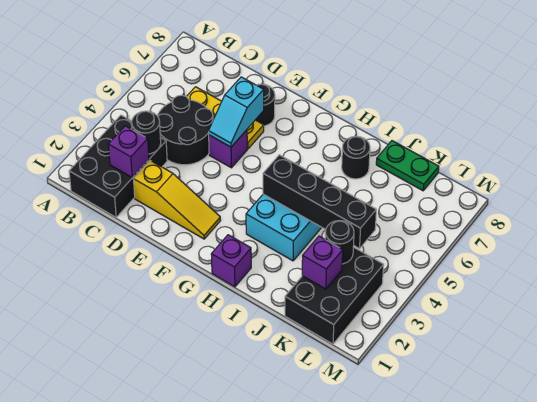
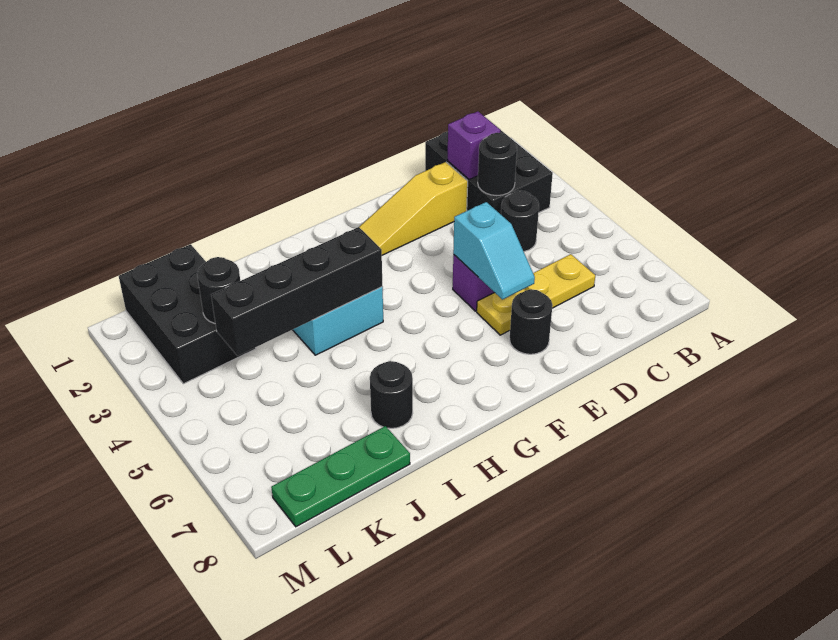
black 2x2 round brick [157,95,213,165] -> black 1x1 round brick [501,191,539,252]
cyan 1x2 slope [209,77,264,147] -> cyan 1x2 slope turned to [453,202,535,300]
purple 1x1 brick [211,235,251,287] -> none
green 1x2 plate [376,141,439,191] -> green 1x3 plate [271,426,410,527]
purple 1x1 brick [302,236,343,289] -> none

